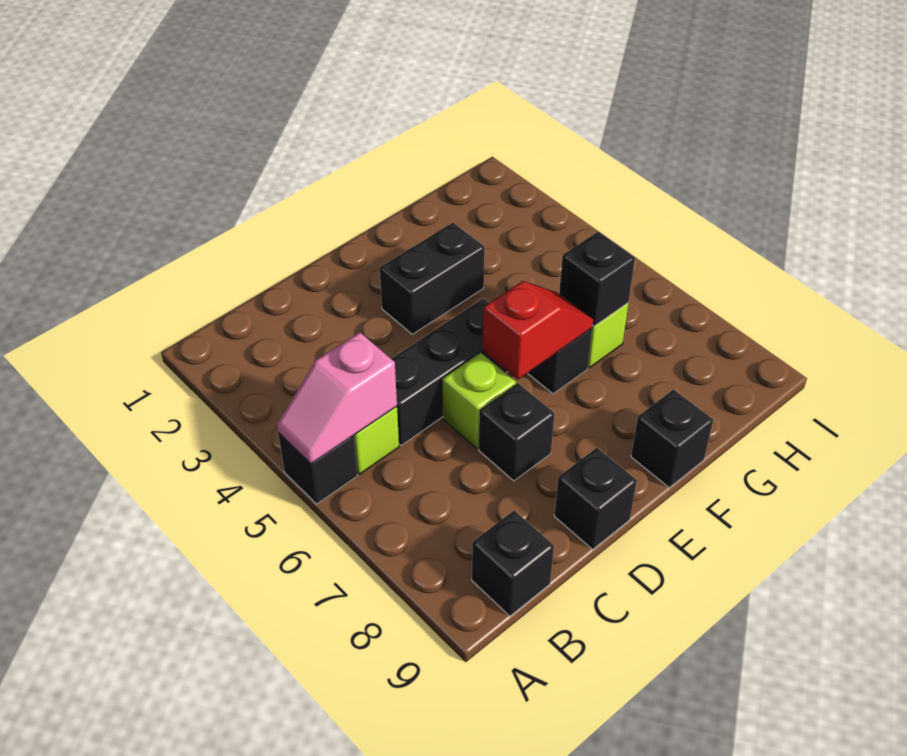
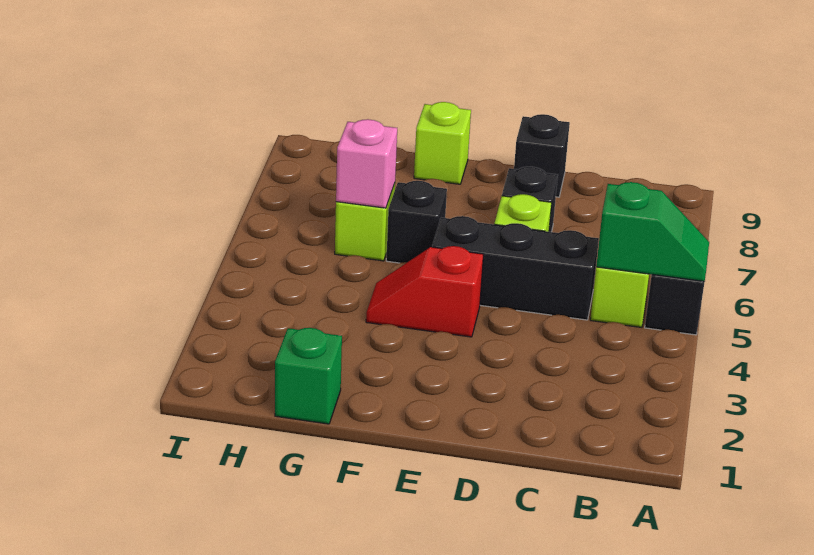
pink 1x2 slope [277,332,397,464] -> green 1x2 slope [596,182,709,281]
black 1x1 brick [472,510,554,616] -> none
black 1x2 brick [380,223,485,334] -> none
red 1x2 slope [483,281,593,379] -> red 1x2 slope moved to [366,246,484,337]
black 1x1 brick [631,390,713,488] -> lime 1x1 brick [414,102,471,184]
none -> green 1x1 brick [275,328,342,424]
black 1x1 brick [559,232,635,326] -> pink 1x1 brick [336,119,397,208]

